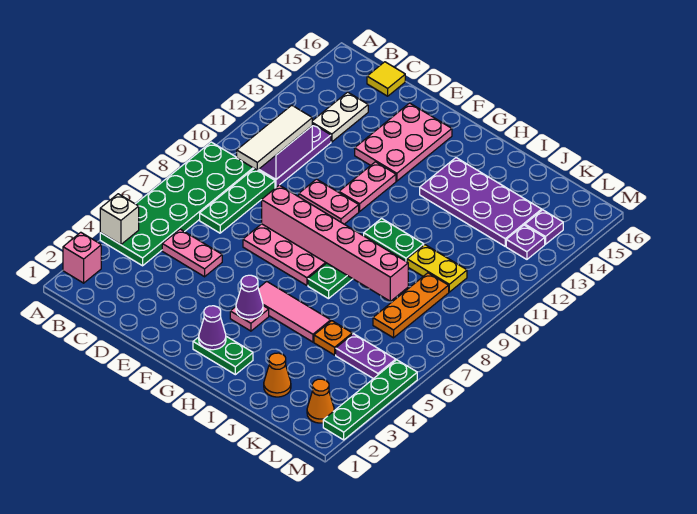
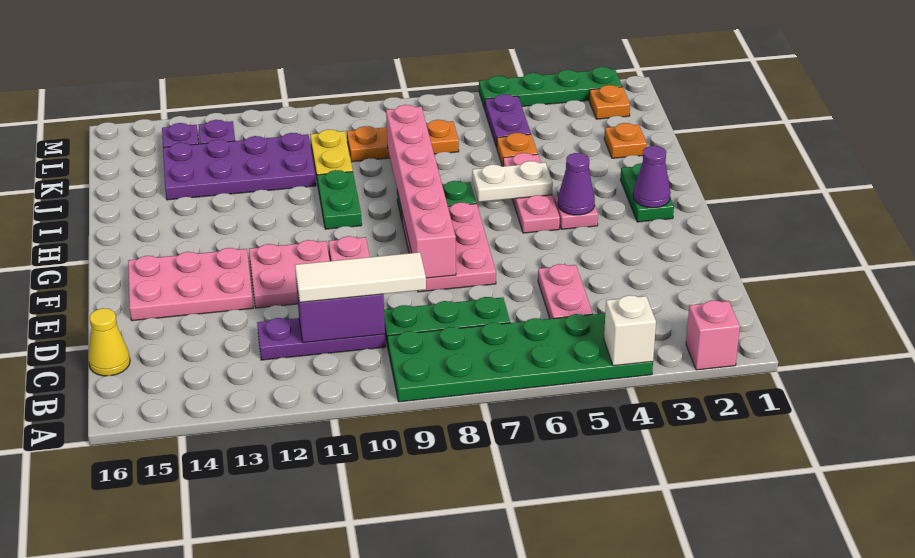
white 1x2 plate [312,92,368,142] -> white 1x2 plate moved to [472,161,553,202]
yellow 1x1 tile [367,62,405,96] -> yellow 1x1 cone [88,308,130,376]
pink 1x2 plate [339,162,396,211] -> pink 2x2 plate [249,240,330,308]
pink 1x3 tile [258,281,331,342] -> pink 1x3 plate [503,153,560,233]
purple 2x4 plate [420,158,542,246] -> purple 2x4 plate turned to [163,133,316,200]
orange 1x1 cone [264,353,291,397] -> orange 1x1 plate [604,123,647,158]
orange 1x1 cone [307,379,334,423] -> orange 1x1 plate [589,85,630,119]

